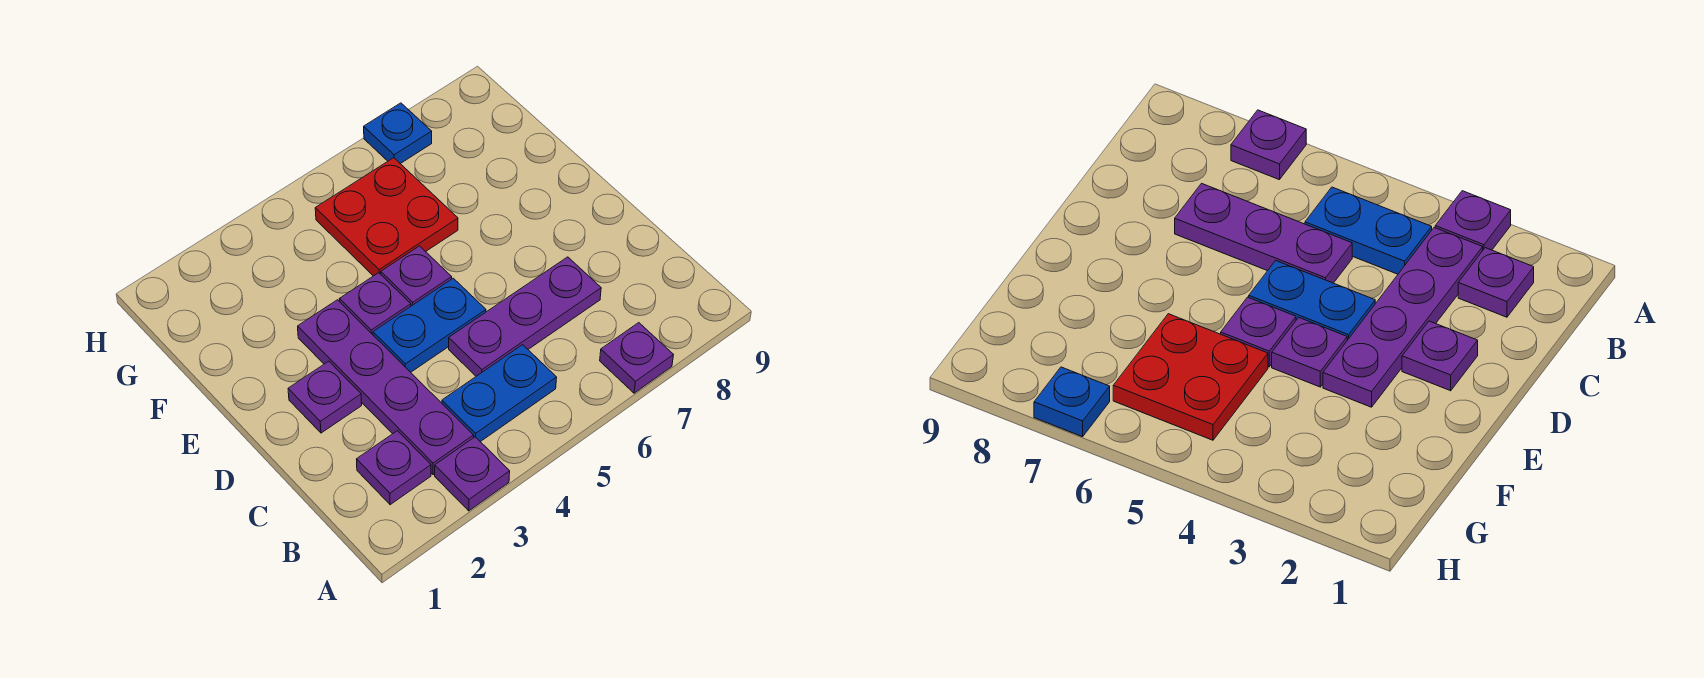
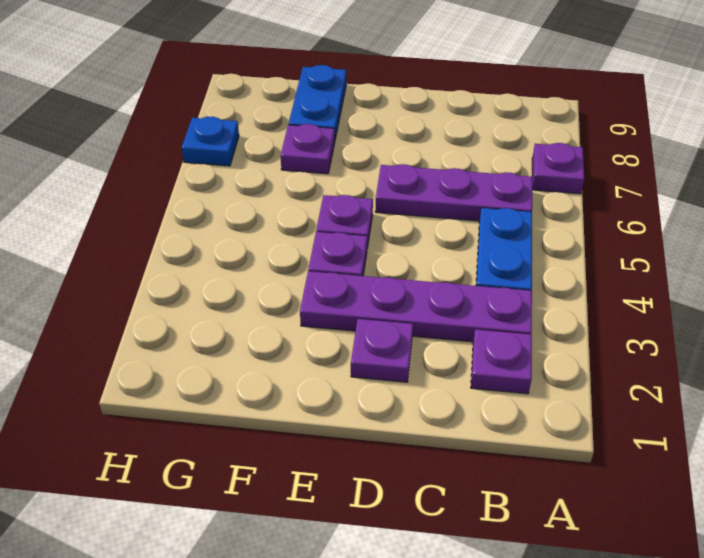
purple 1x1 plate [435,437,510,511] -> purple 1x1 plate moved to [281,124,335,174]
purple 1x3 plate [449,257,601,376] -> purple 1x3 plate turned to [375,164,532,221]
blue 1x2 plate [373,278,486,372] -> blue 1x2 plate moved to [289,65,346,139]
red 2x2 plate [315,158,458,276] -> none

